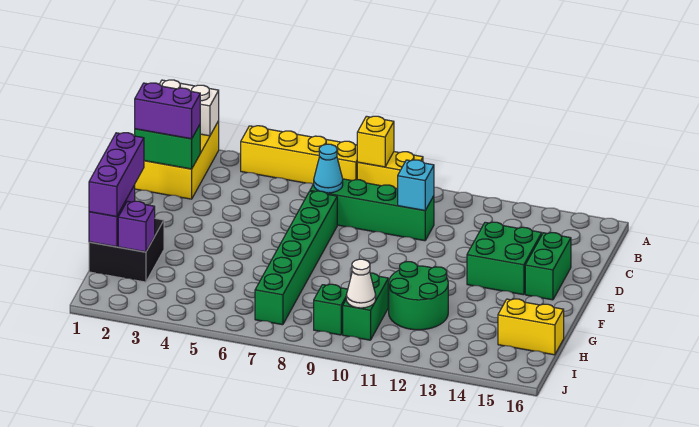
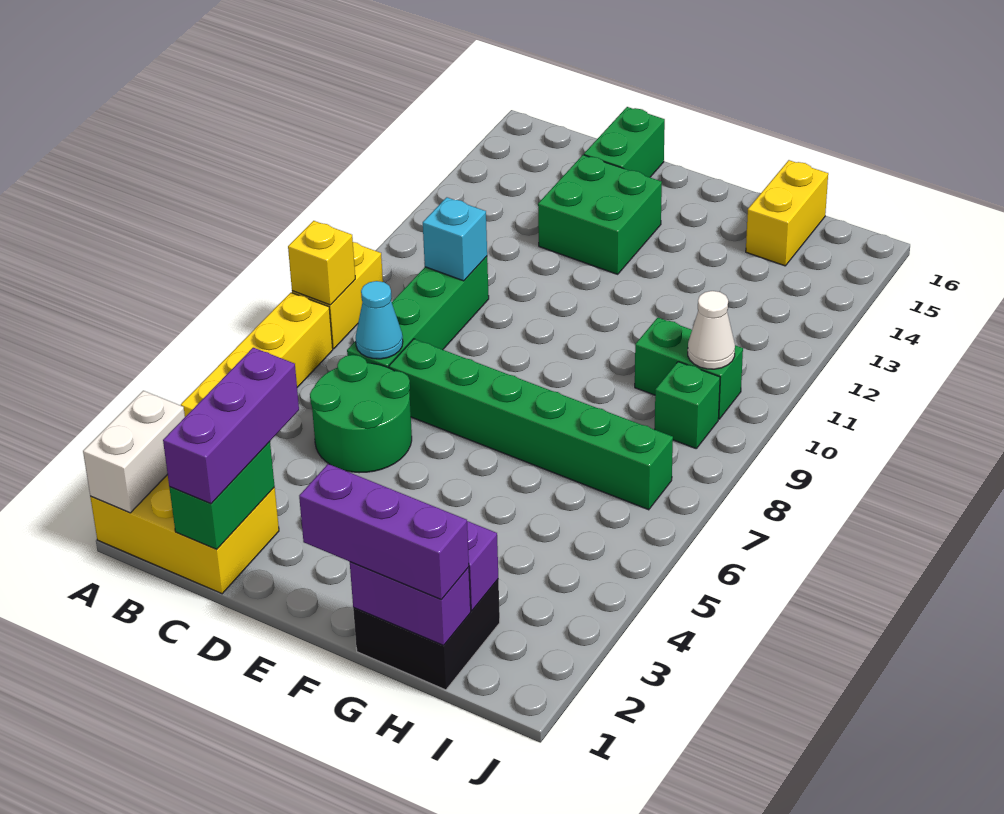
purple 1x2 brick [135,83,200,139] -> purple 1x3 brick [163,348,299,504]
green 1x2 brick [525,233,571,300] -> green 1x2 brick turned to [584,107,665,177]
green 2x2 round brick [388,262,448,330] -> green 2x2 round brick moved to [310,355,412,473]

